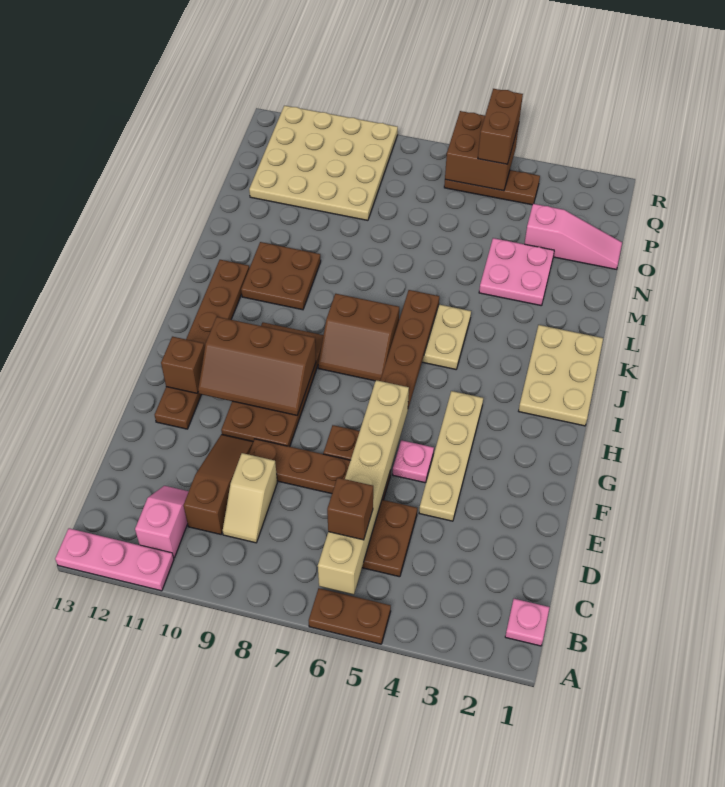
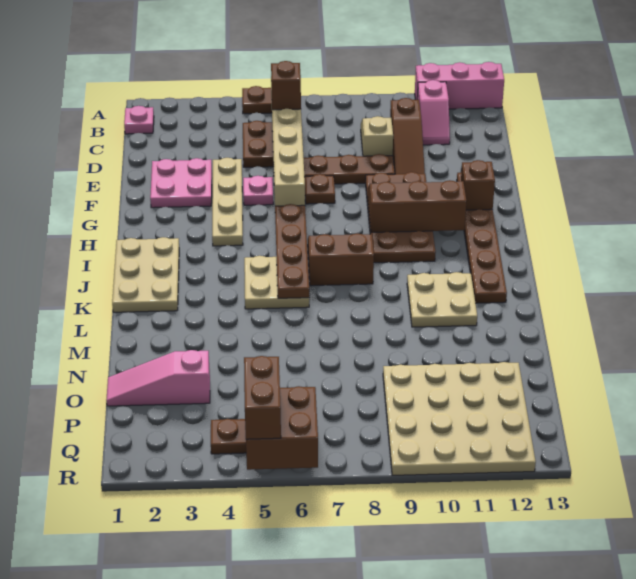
pink 1x3 plate [55,528,174,591] -> pink 1x3 brick [415,62,504,109]
brown 2x2 plate [241,242,321,310] -> tan 2x2 plate [407,272,477,327]
pink 2x2 plate [479,238,554,306] -> pink 2x2 plate moved to [150,158,212,208]

